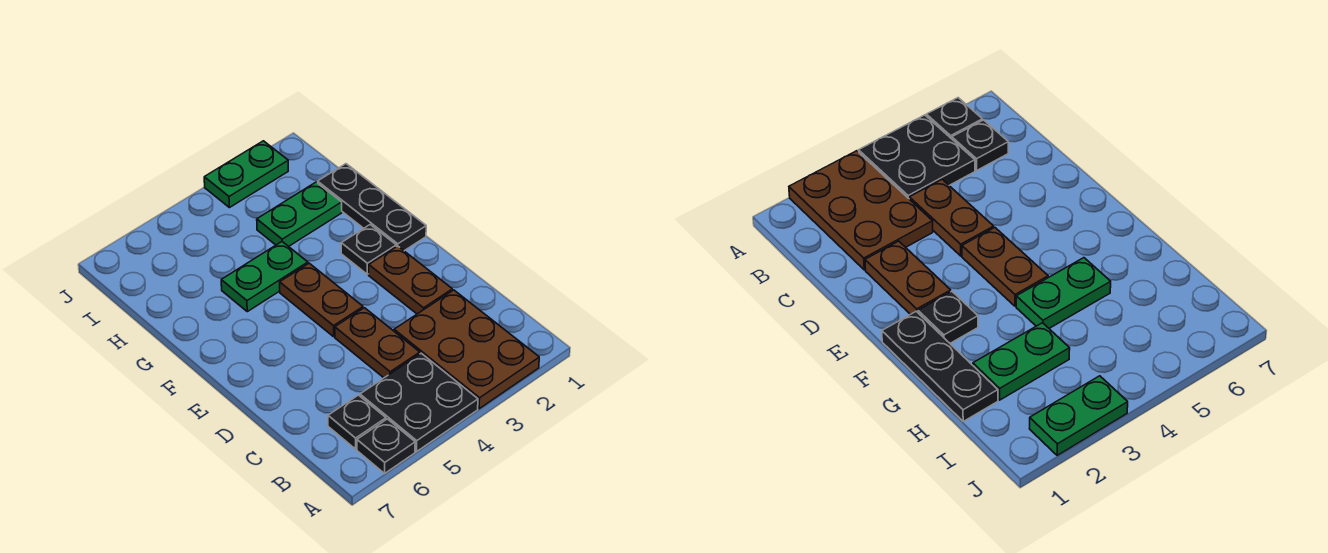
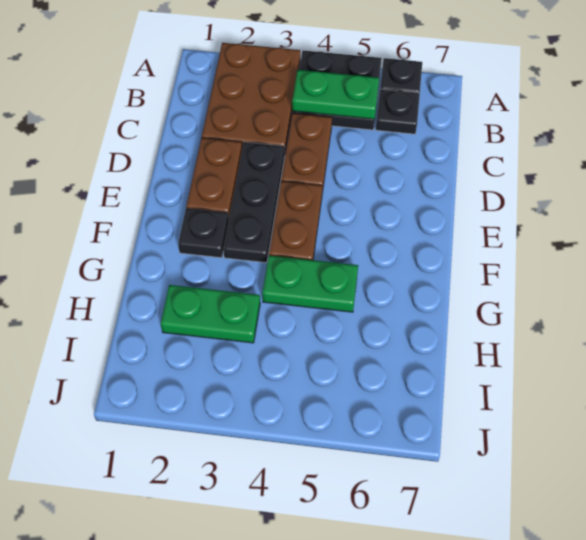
black 1x3 plate [318,164,426,251] -> black 1x3 plate moved to [223,142,285,263]
green 1x2 plate [204,141,288,208] -> green 1x2 plate moved to [292,70,379,119]

